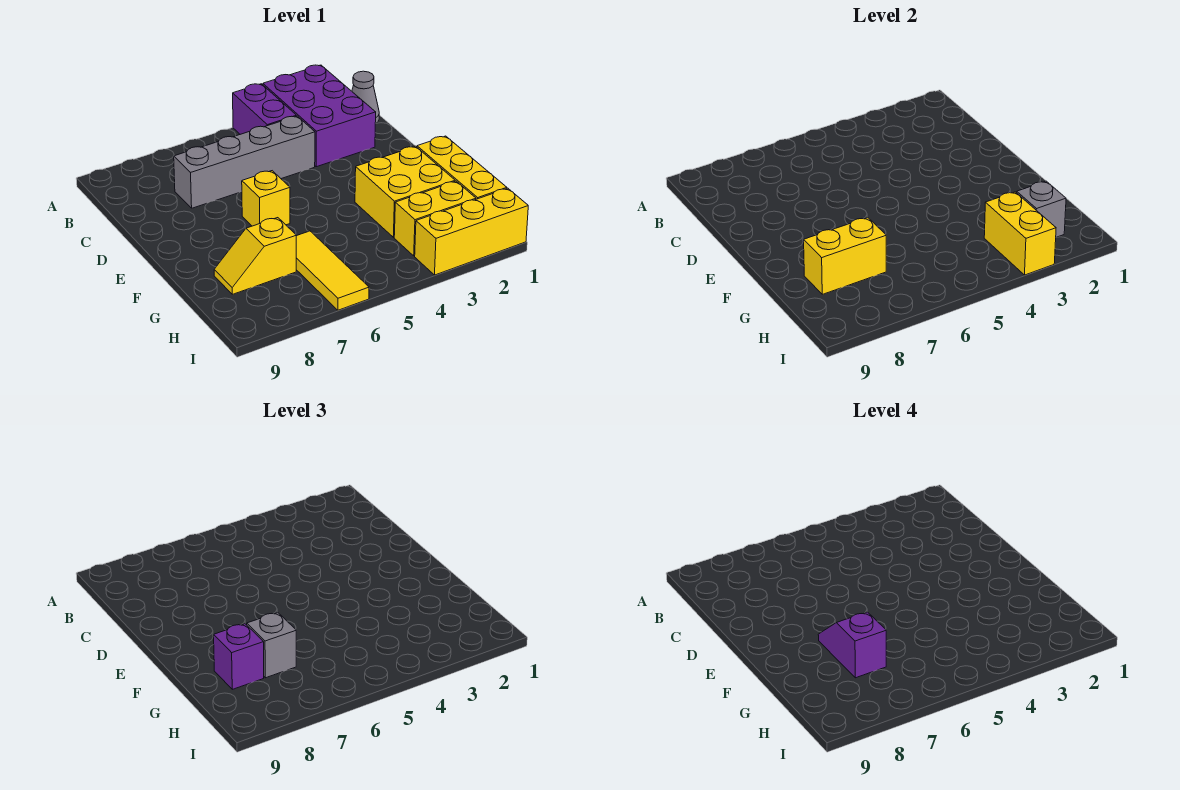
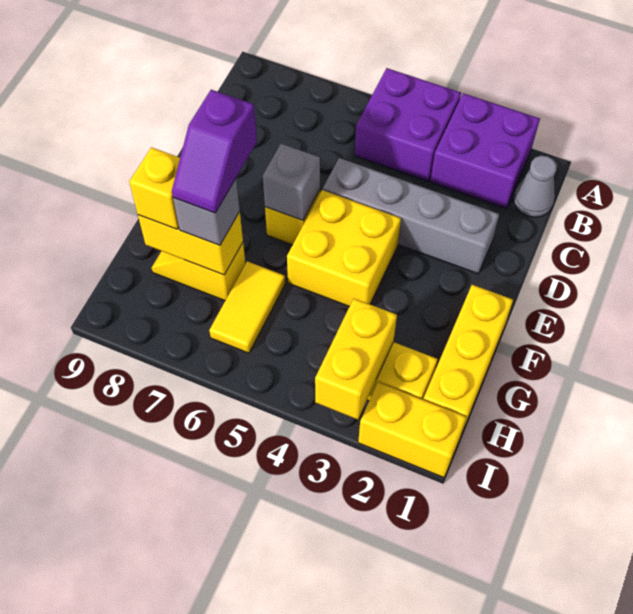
purple 2x3 brick [263,65,376,167] -> purple 2x2 brick [430,93,540,208]
purple 1x2 brick [233,84,296,134] -> purple 2x2 brick [355,68,461,181]
grey 1x4 brick [174,116,315,208] -> grey 1x4 brick moved to [323,158,499,274]
yellow 2x2 brick [355,146,455,237] -> yellow 2x2 brick moved to [287,190,401,306]
purple 1x2 slope [818,612,886,678] -> purple 1x2 slope turned to [172,90,257,213]
yellow 1x3 tile [296,231,369,310] -> yellow 1x2 tile [209,261,285,353]
purple 1x1 brick [214,624,264,689] -> yellow 1x1 brick [129,147,180,229]
grey 1x1 brick [1017,181,1066,237] -> grey 1x1 brick moved to [263,144,320,220]
yellow 1x3 brick [415,188,528,275] -> yellow 1x2 brick [358,382,466,478]

